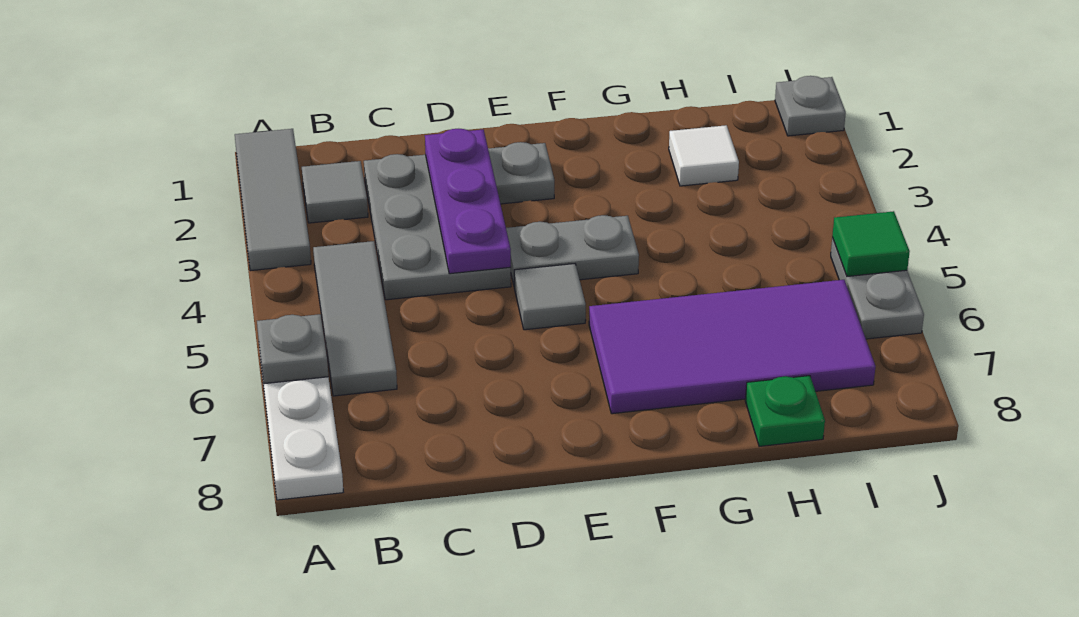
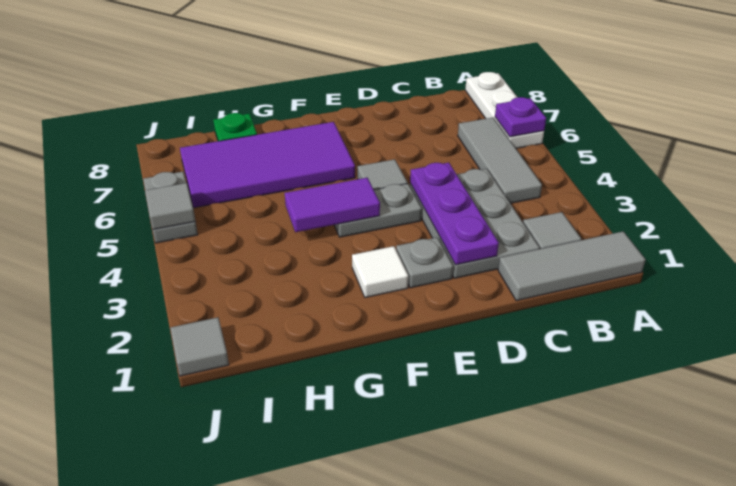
grey 1x3 tile [235,129,311,271] -> grey 1x3 tile turned to [498,231,646,301]
grey 1x1 plate [257,314,328,384] -> purple 1x1 plate [495,97,546,137]
none -> purple 1x2 tile [285,178,380,232]
white 1x1 tile [669,125,739,186] -> white 1x1 tile moved to [352,246,408,298]
grey 1x1 plate [775,76,846,136] -> grey 1x1 tile [171,317,229,376]
green 1x1 tile [832,211,910,276] -> grey 1x1 tile [145,183,195,230]

